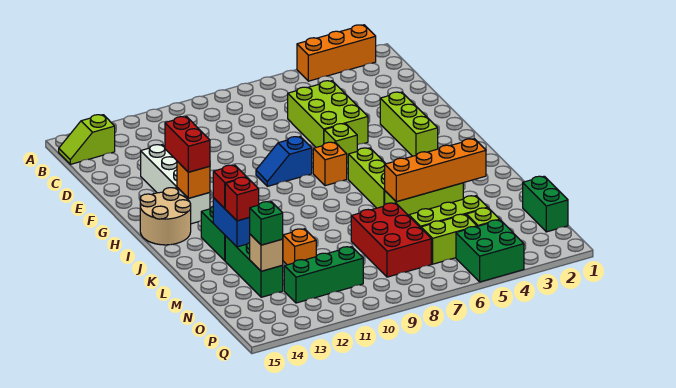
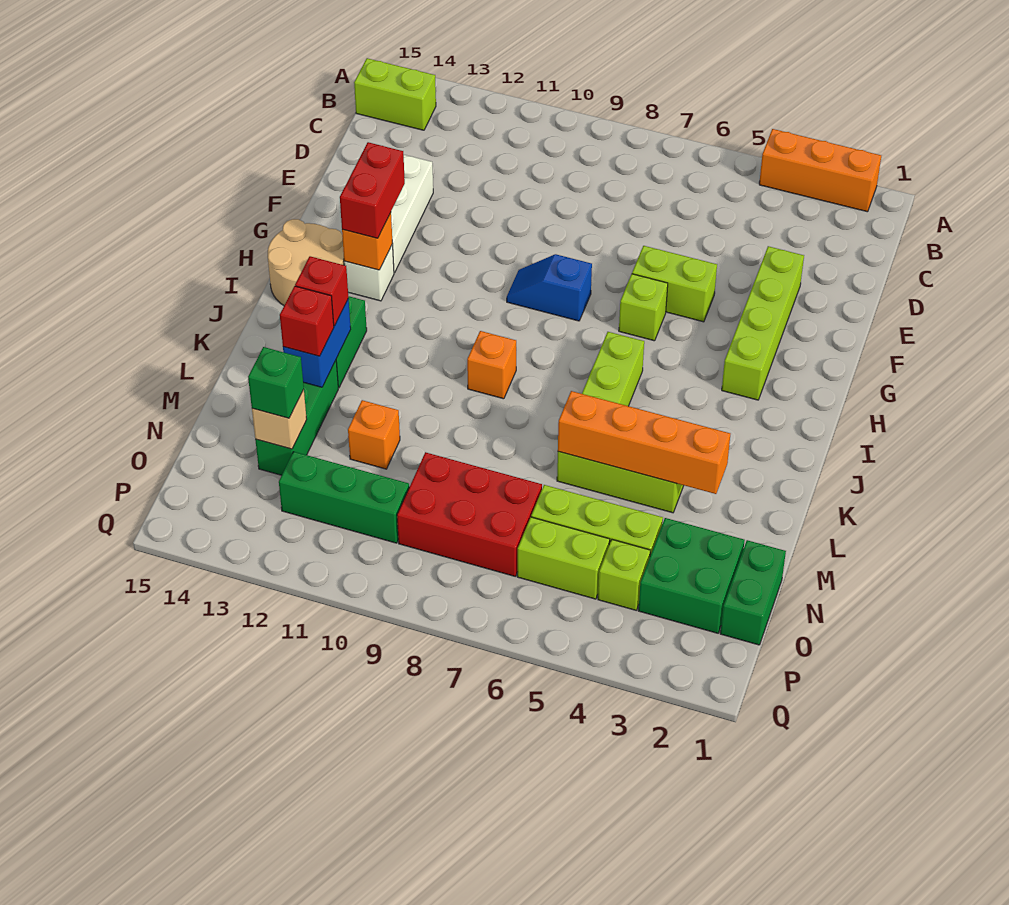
lime 1x2 slope [59,115,115,164] -> lime 1x2 brick [354,58,436,130]
lime 2x3 brick [288,81,368,147] -> lime 1x2 brick [632,246,717,322]
lime 1x3 brick [380,92,438,156] -> lime 1x4 brick [722,246,804,400]
orange 1x1 brick [313,142,347,186] -> orange 1x1 brick moved to [467,331,516,399]
red 2x3 brick [351,203,431,277] -> red 2x3 brick turned to [397,452,542,576]
green 2x2 brick [456,220,524,282] -> green 2x2 brick moved to [638,518,745,633]

